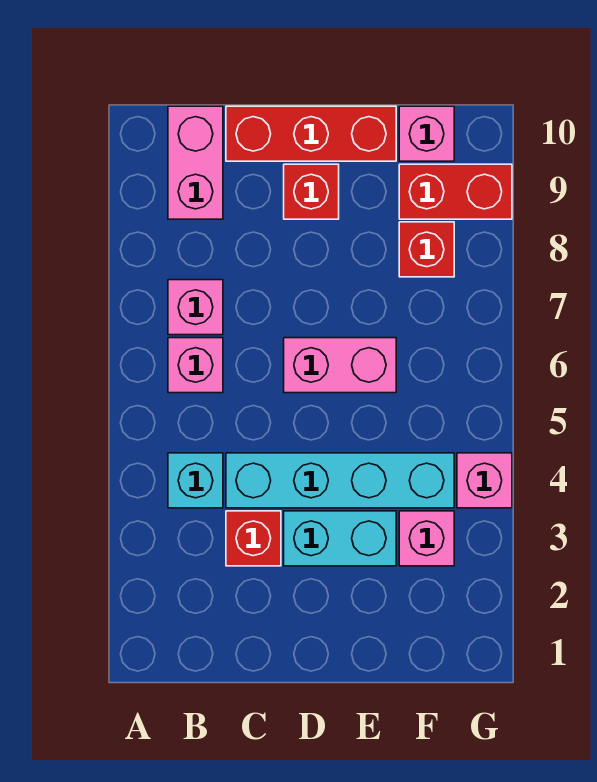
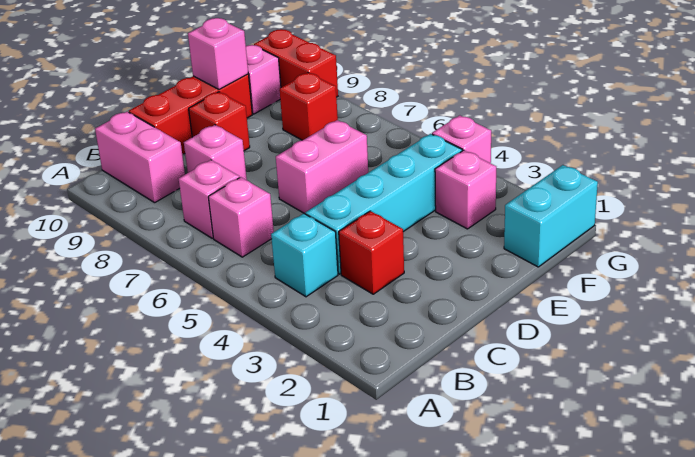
none -> pink 1x1 brick [184,125,247,180]
cyan 1x2 brick [284,511,396,566] -> cyan 1x2 brick moved to [504,165,598,267]
none -> pink 1x1 brick [188,18,248,89]
red 1x2 brick [399,164,512,219] -> red 1x2 brick turned to [254,29,338,97]

